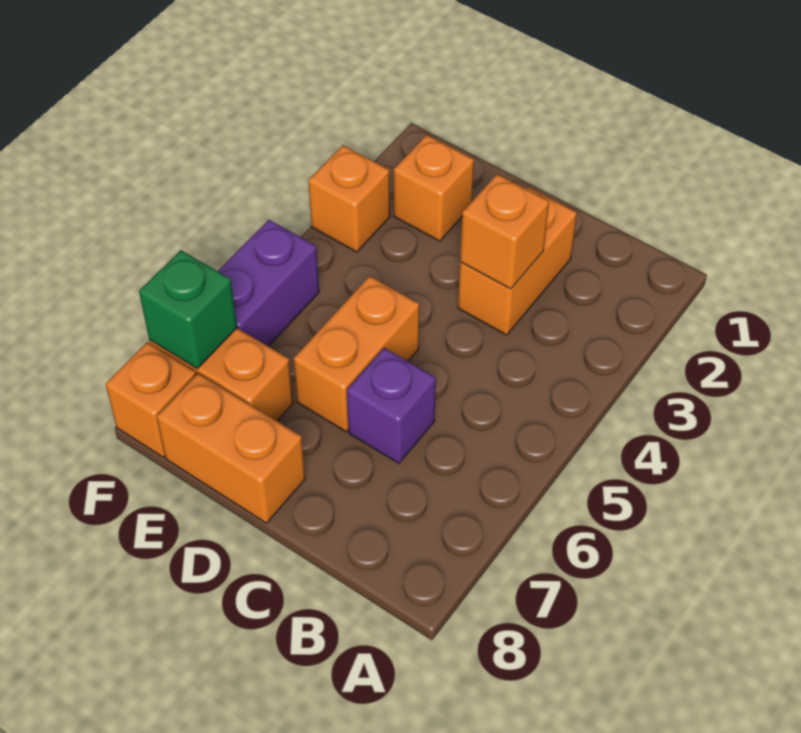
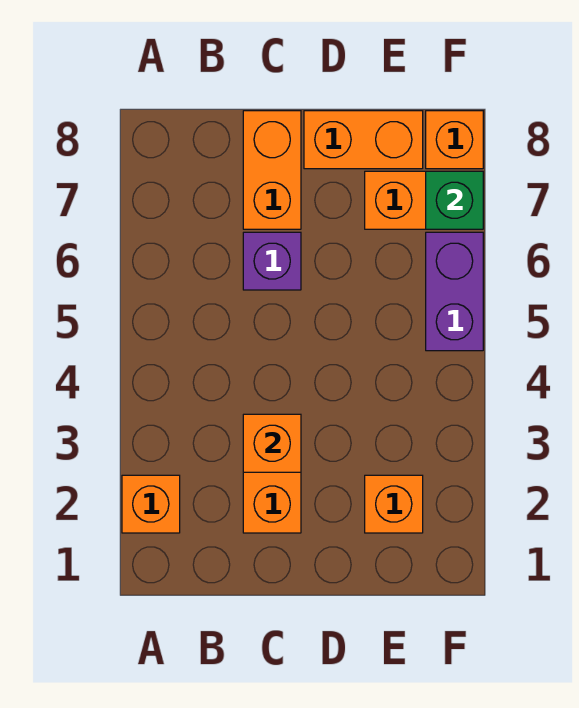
orange 1x2 brick [294,276,419,432] -> orange 1x2 brick moved to [243,111,301,229]
orange 1x1 brick [308,145,390,252] -> orange 1x1 brick moved to [122,475,180,533]

